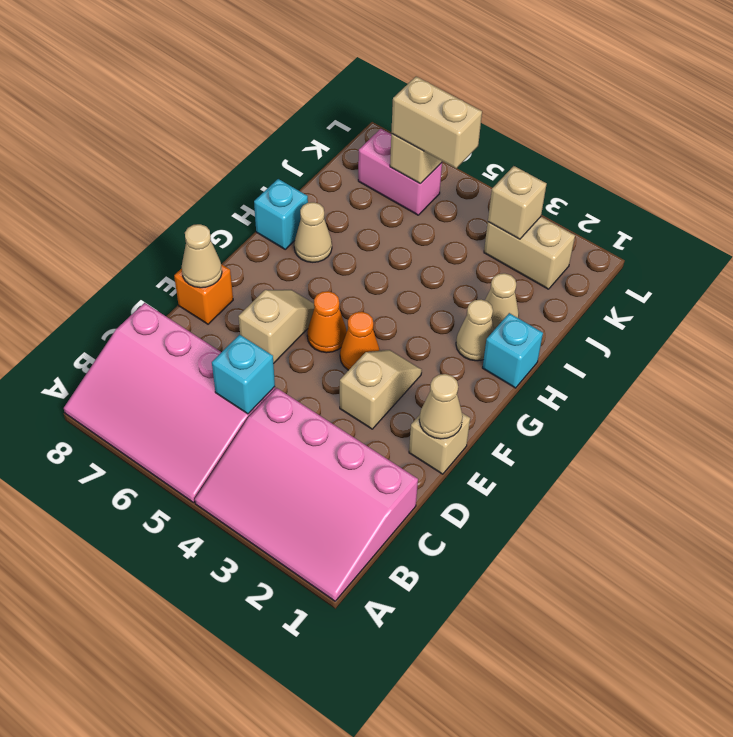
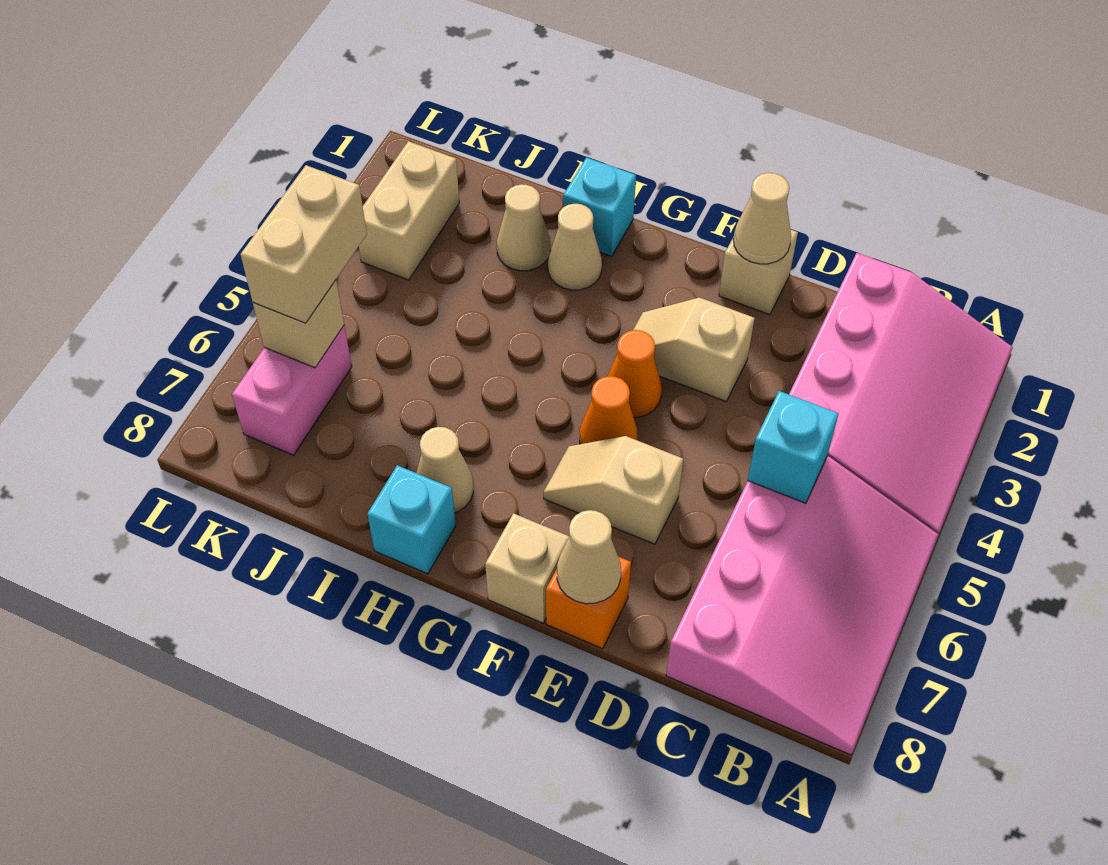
tan 1x1 brick [488,166,547,239] -> tan 1x1 brick moved to [485,513,569,623]

